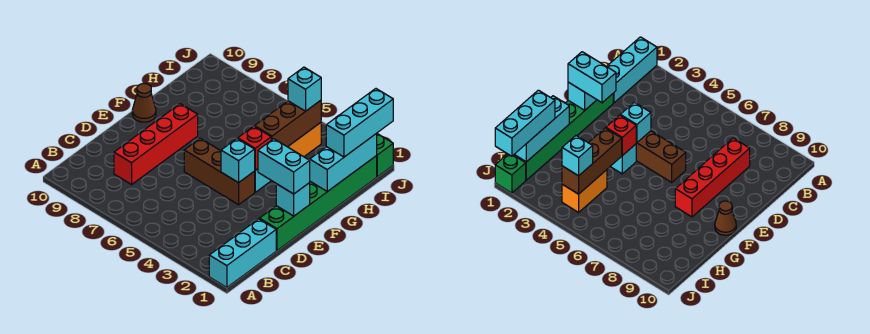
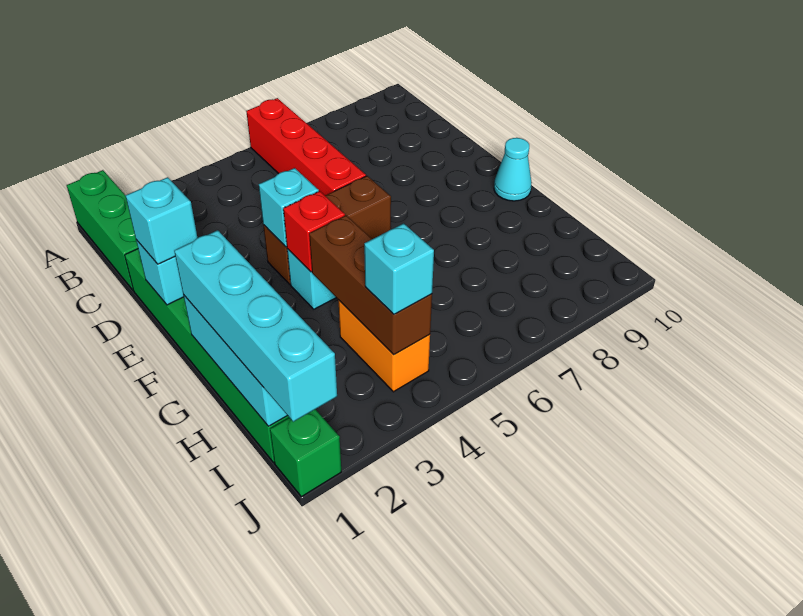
cyan 1x3 brick [209,219,276,287] -> green 1x3 brick [67,170,138,291]
red 1x4 brick [114,104,198,185] -> red 1x4 brick moved to [246,98,366,195]
cyan 1x2 brick [258,139,310,194] -> cyan 1x1 brick [125,177,197,264]
brown 1x1 cone [132,84,156,122] -> cyan 1x1 cone [494,138,532,201]
cyan 1x3 brick [326,89,393,157] -> cyan 1x4 brick [174,230,337,422]

